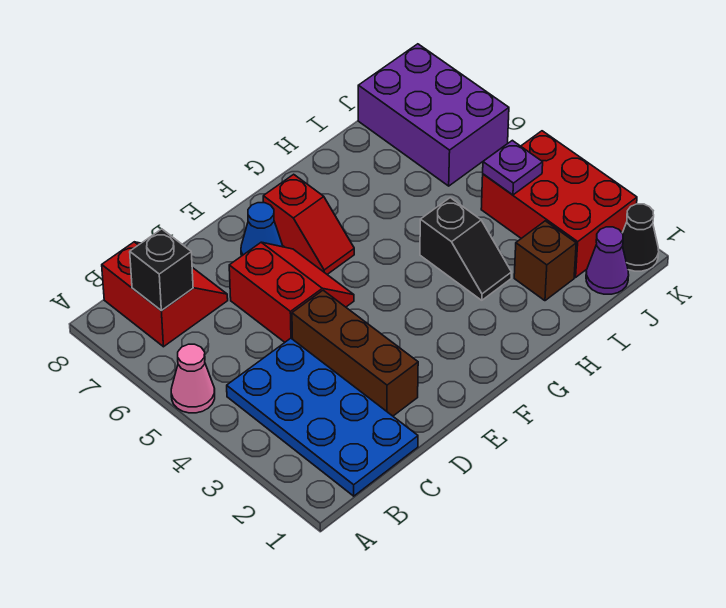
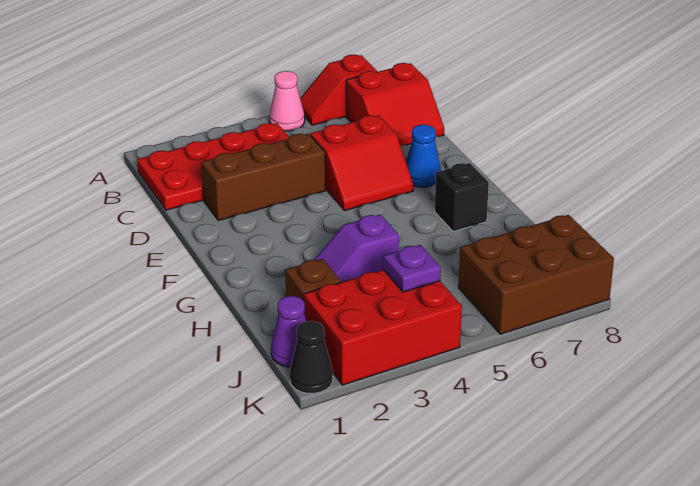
blue 2x4 plate [227,338,418,496] -> red 2x4 plate [137,123,289,210]
black 1x1 brick [130,229,193,311] -> black 1x1 brick moved to [435,163,489,232]
red 1x2 slope [263,174,354,274] -> red 1x2 slope moved to [300,55,377,125]
black 1x2 slope [420,198,512,300] -> purple 1x2 slope [314,214,399,282]
purple 2x3 brick [358,44,509,186] -> brown 2x3 brick [458,215,614,334]

